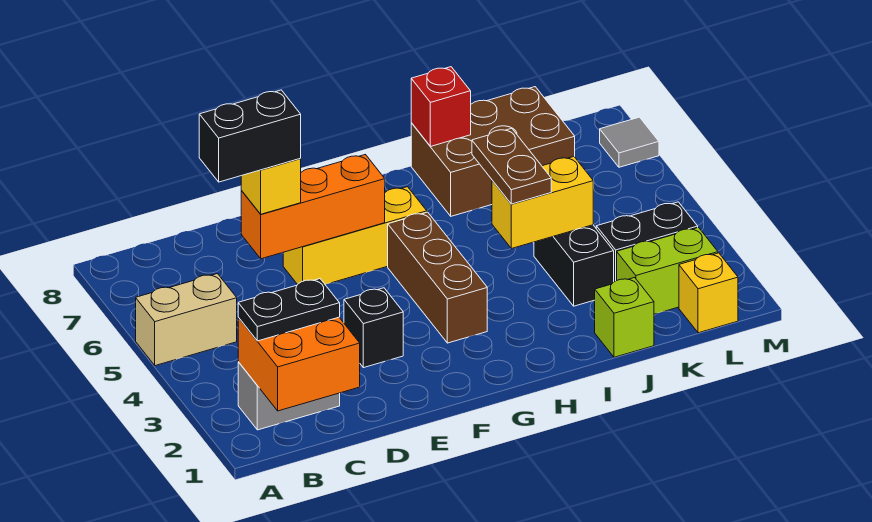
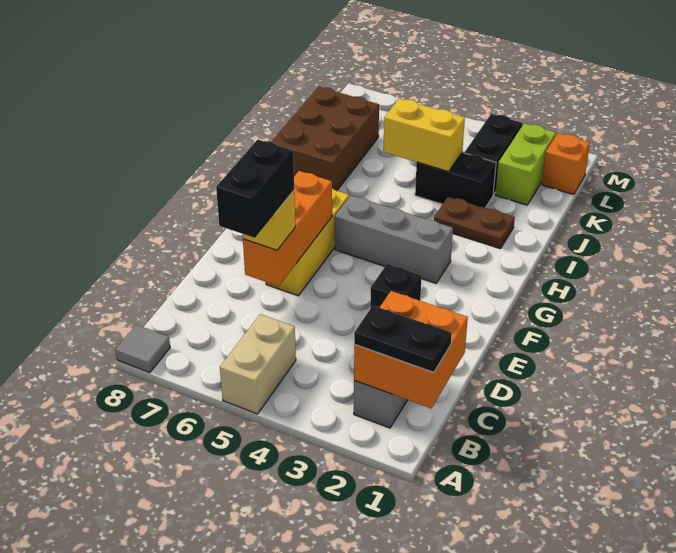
black 1x2 plate [238,279,340,341] -> black 1x2 plate turned to [354,306,452,372]
brown 1x3 brick [388,212,487,343] -> grey 1x3 brick [335,195,453,283]
yellow 1x2 brick [492,157,593,249] -> yellow 1x2 brick turned to [383,98,465,172]
brown 1x2 plate [472,128,551,204] -> brown 1x2 plate moved to [434,196,515,249]
red 1x1 brick [411,67,471,146] -> none
lime 1x1 brick [594,278,654,357] -> none
yellow 1x1 brick [679,253,738,333] -> orange 1x1 brick [542,133,590,195]
grey 1x1 tile [600,117,659,167] -> grey 1x1 tile moved to [115,325,170,373]

